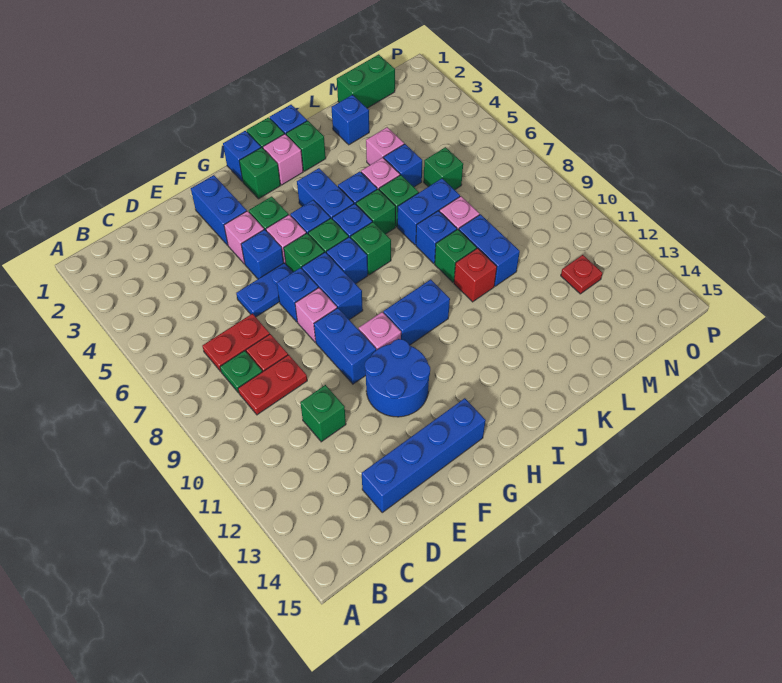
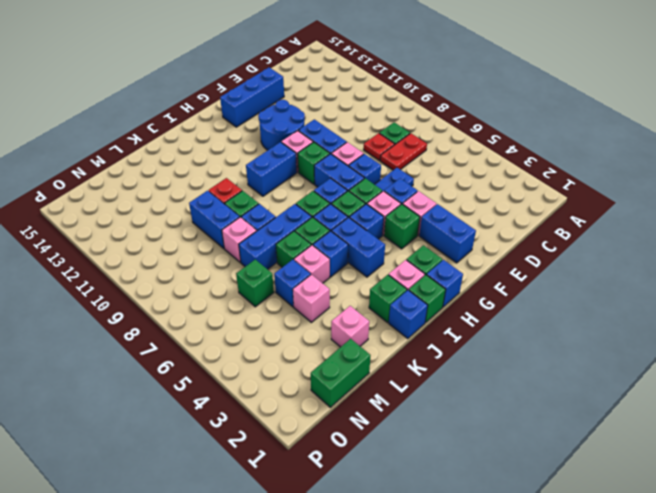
red 1x2 plate [238,355,307,415] -> none
green 1x1 brick [300,385,346,442] -> green 1x1 brick moved to [298,142,330,184]
blue 1x4 brick [362,398,486,512] -> blue 1x3 brick [220,67,284,127]
blue 1x2 brick [397,179,460,245] -> blue 1x3 brick [239,204,312,269]
blue 1x1 brick [331,95,369,145] -> pink 1x1 brick [331,306,369,347]
red 1x1 plate [561,255,603,294] -> none

